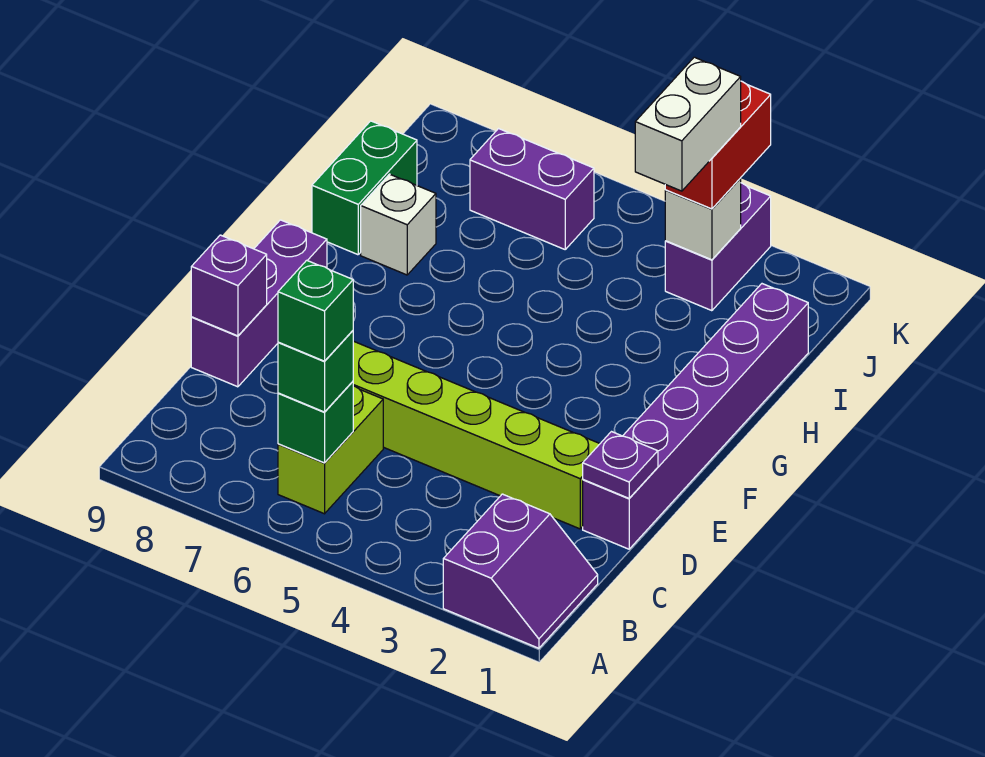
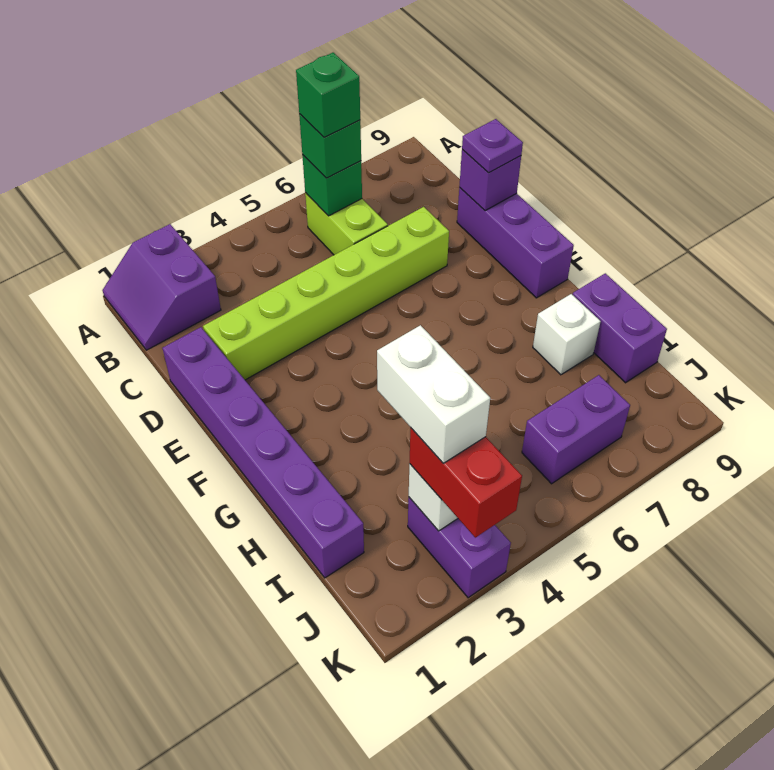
purple 1x1 plate [583,432,658,498] -> purple 1x1 plate moved to [462,119,523,173]
green 1x2 brick [312,121,417,255] -> purple 1x2 brick [573,273,667,383]

